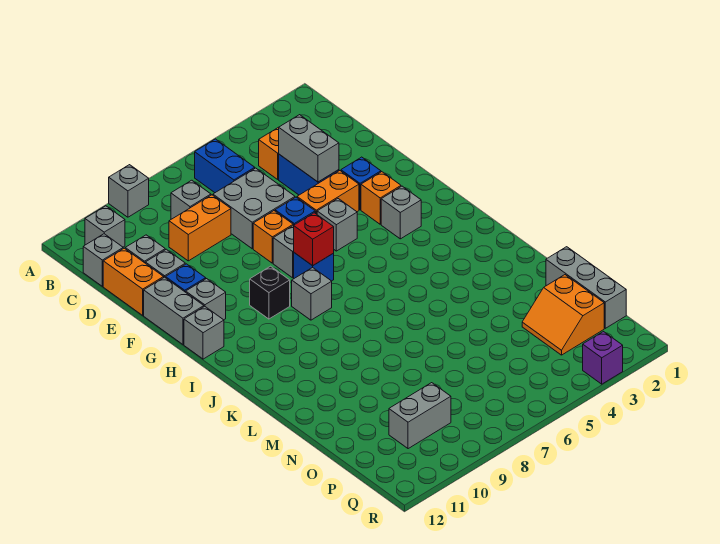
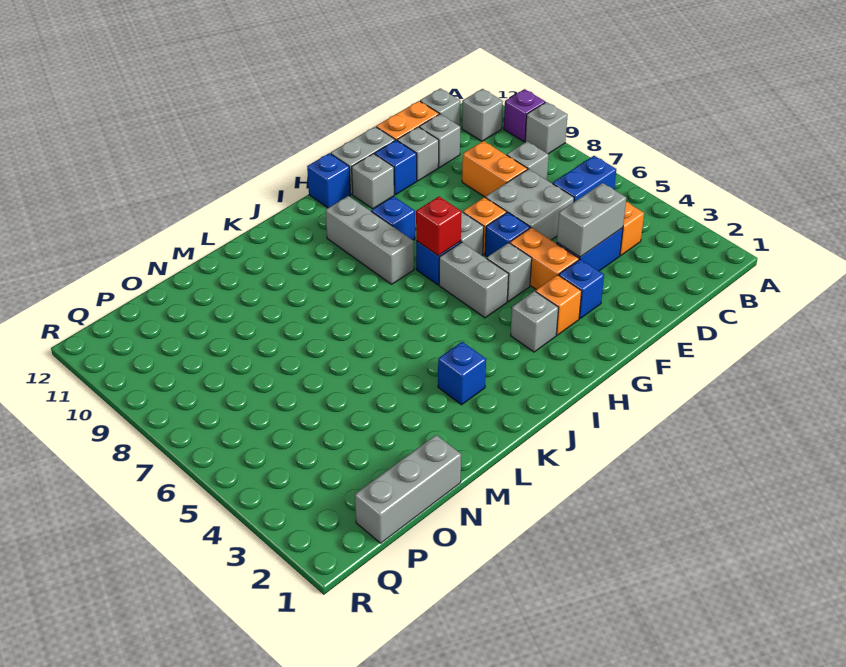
black 1x1 brick [250,266,290,319] -> blue 1x1 brick [371,196,415,240]
grey 1x1 brick [184,306,224,359] -> blue 1x1 brick [307,153,351,208]
grey 1x1 brick [292,267,332,320] -> grey 1x3 brick [326,196,414,284]
none -> blue 1x1 brick [438,342,486,405]
orange 2x2 slope [522,275,604,355] -> none
grey 1x2 brick [389,383,451,449] -> grey 1x2 brick moved to [439,242,509,318]
purple 1x1 brick [583,332,623,384] -> purple 1x1 brick moved to [504,89,545,142]

